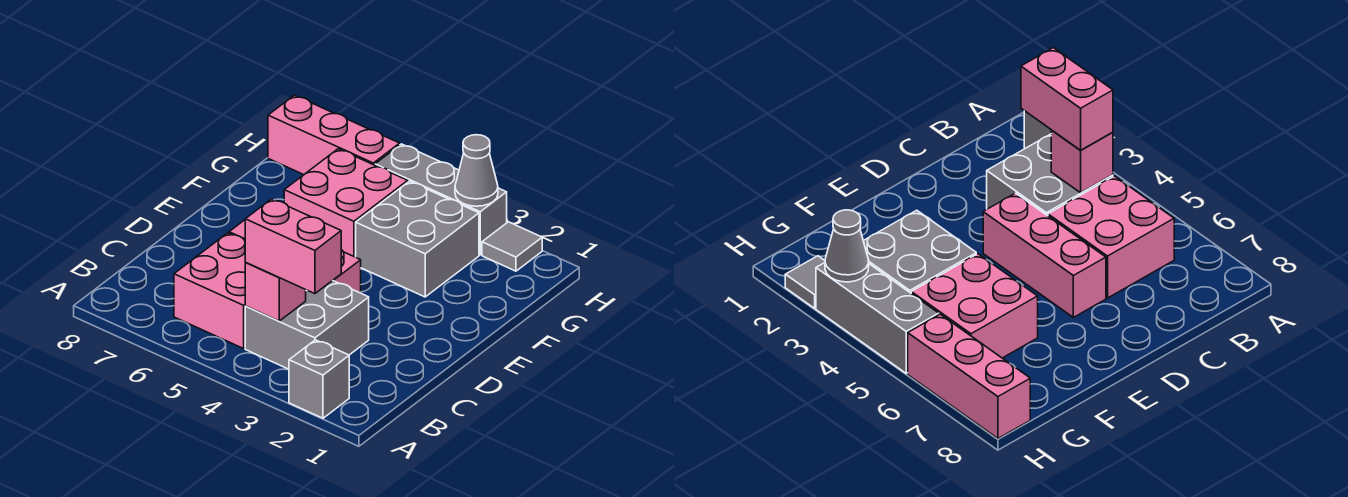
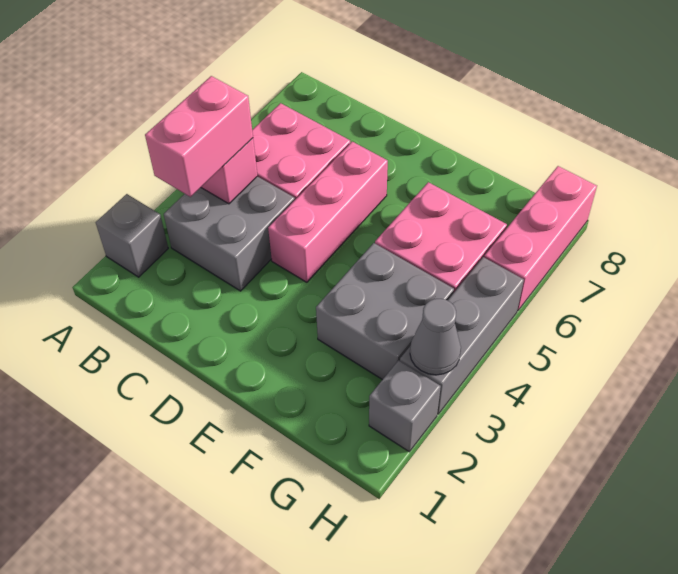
grey 1x1 tile [482,222,542,271] -> grey 1x1 brick [369,360,441,452]

